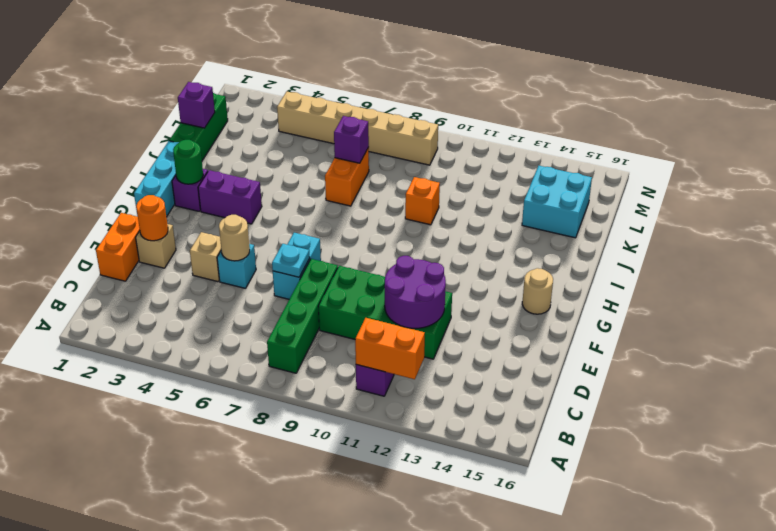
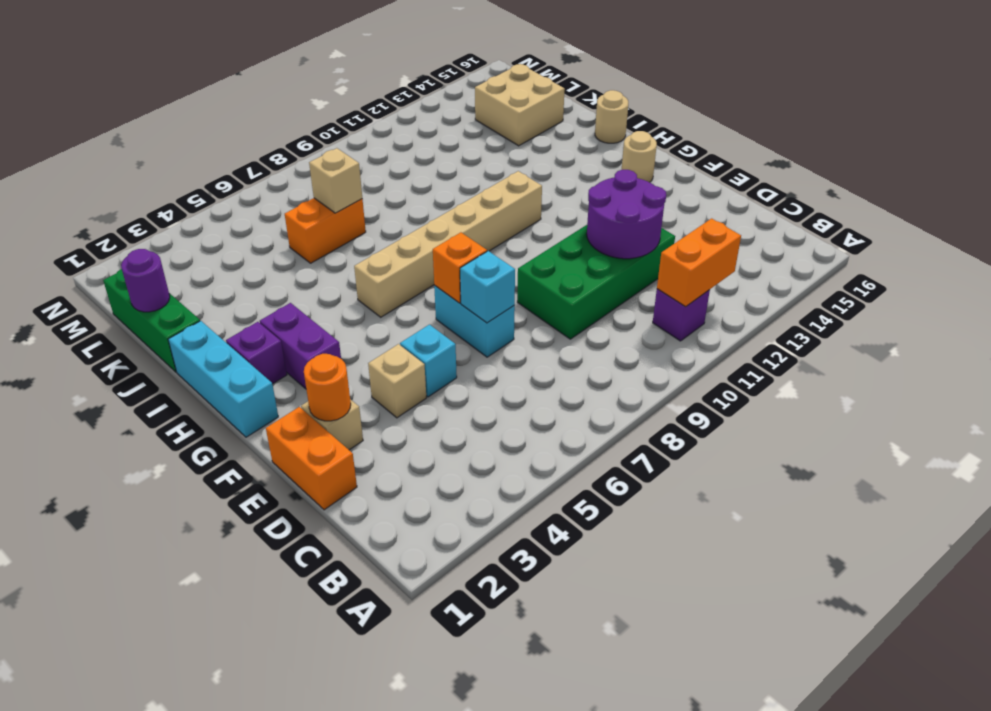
green 1x4 brick [267,259,338,373] -> none
tan 1x1 round brick [219,215,250,261] -> tan 1x1 round brick moved to [595,90,628,143]
cyan 1x1 plate [272,244,310,277] -> cyan 1x1 brick [460,251,515,323]
green 1x1 round brick [173,140,203,184] -> none
purple 1x2 brick [198,170,262,224] -> purple 1x2 brick turned to [260,303,341,389]
orange 1x2 brick [325,148,369,206] -> orange 1x2 brick turned to [285,198,366,263]
orange 1x1 brick [405,177,440,225] -> orange 1x1 brick moved to [433,232,487,303]
purple 1x1 brick [178,82,215,128] -> purple 1x1 round brick [121,249,170,312]
purple 1x1 brick [334,116,369,163] -> tan 1x1 brick [309,148,362,213]
cyan 2x2 brick [522,166,592,238] -> tan 2x2 brick [475,64,565,146]
tan 1x6 brick [277,92,438,165] -> tan 1x6 brick moved to [354,171,542,317]

